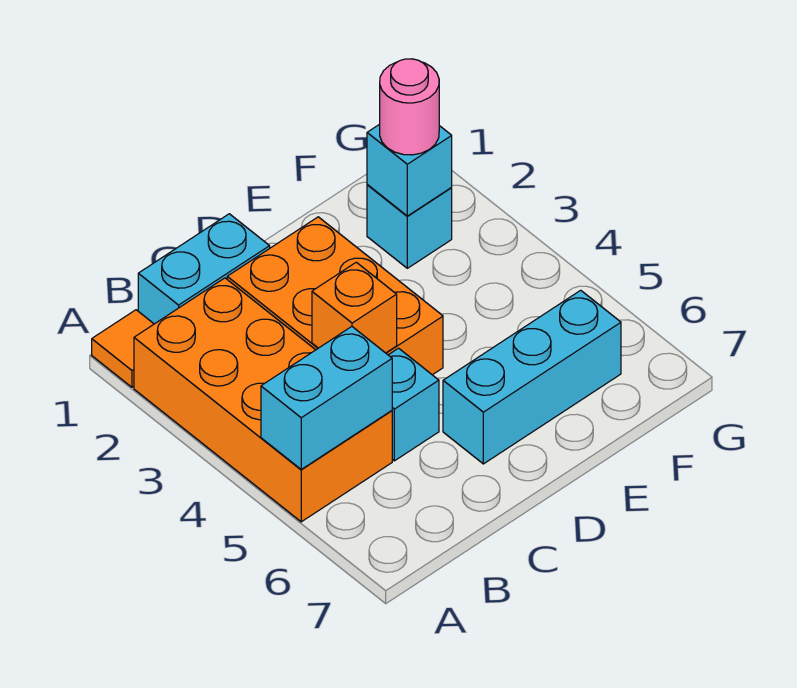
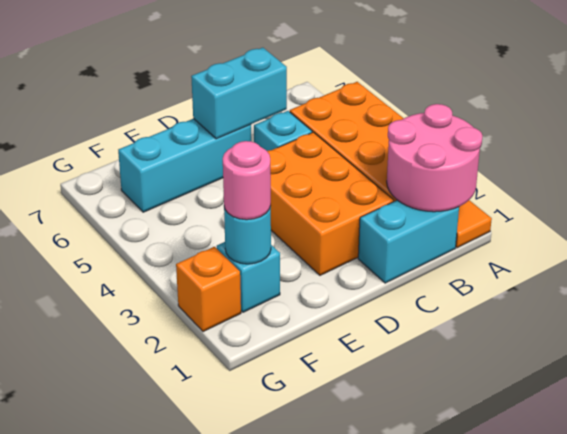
none -> pink 2x2 round brick [387,104,482,212]
cyan 1x2 brick [261,327,392,469] -> cyan 1x2 brick moved to [191,48,287,139]
orange 1x1 brick [312,262,397,353] -> orange 1x1 brick moved to [176,247,241,332]
cyan 1x1 brick [367,124,452,216] -> cyan 1x1 round brick [224,206,271,264]

